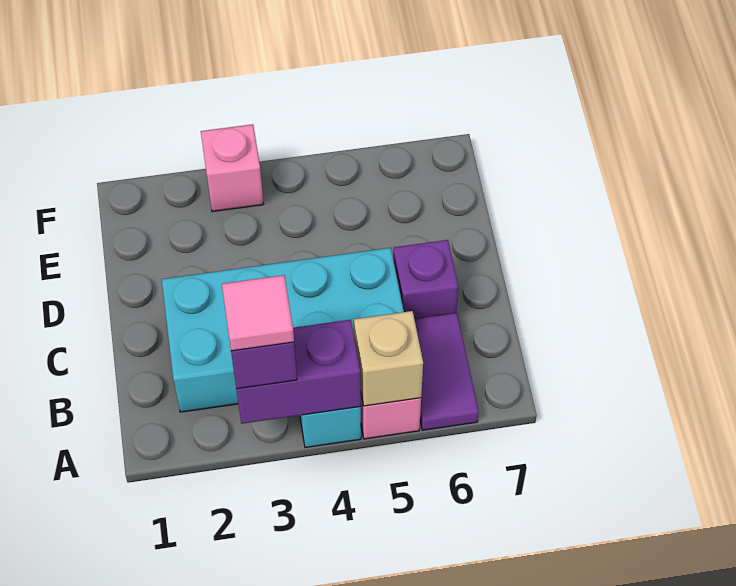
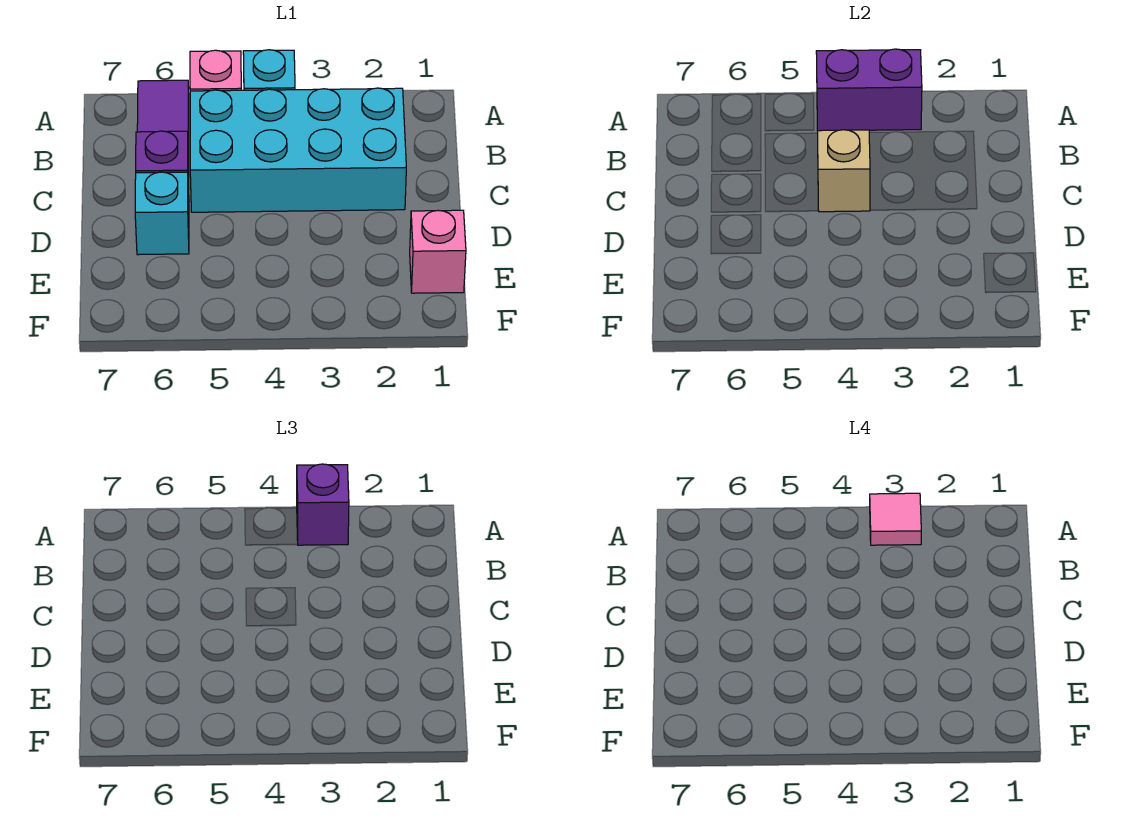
tan 1x1 brick [354,311,423,406] -> tan 1x1 brick moved to [818,130,870,212]
none -> cyan 1x1 brick [135,172,189,255]
pink 1x1 brick [201,124,264,212] -> pink 1x1 brick moved to [410,210,466,293]

